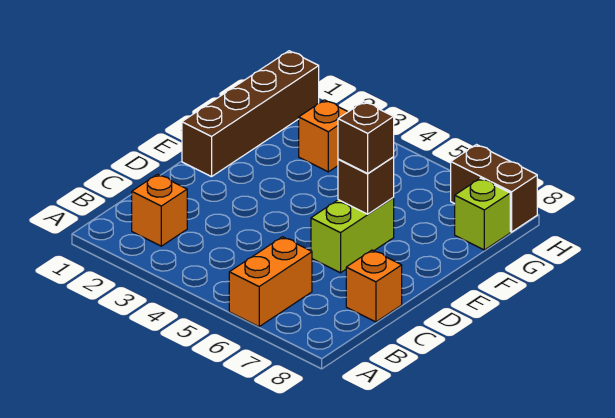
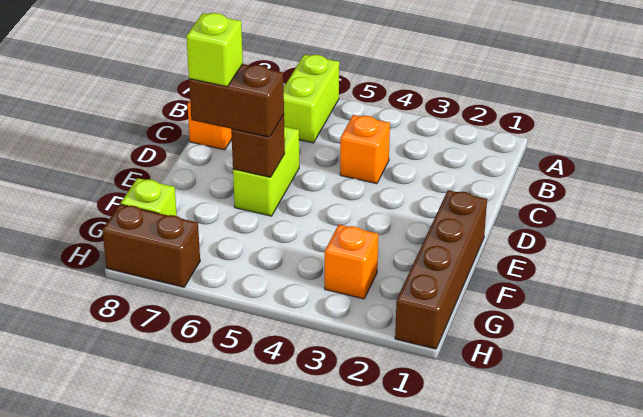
orange 1x2 brick [229,237,312,327] -> lime 1x2 brick [284,55,339,143]
orange 1x1 brick [132,174,187,246] -> orange 1x1 brick moved to [340,115,390,184]
brown 1x1 brick [338,102,394,173] -> brown 1x2 brick [189,64,284,137]
none -> lime 1x1 brick [186,13,243,87]

